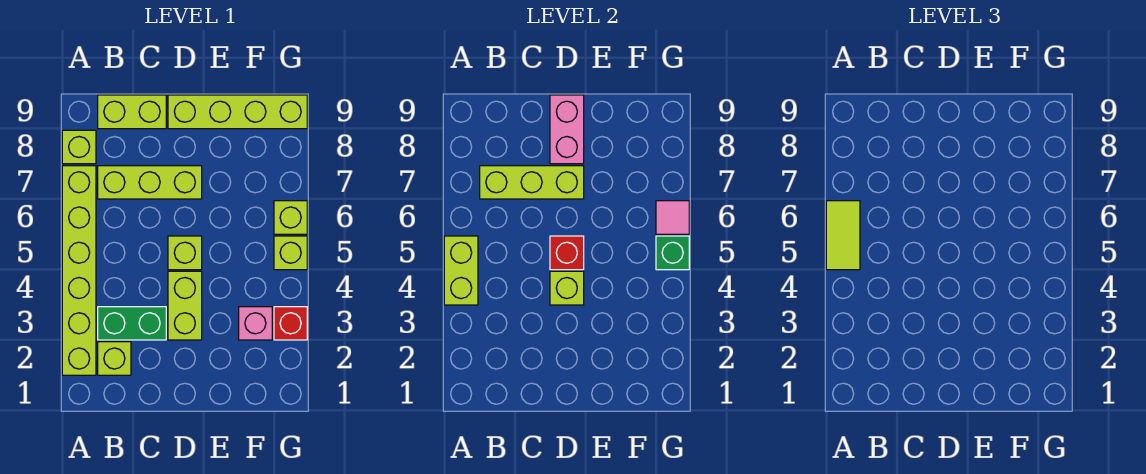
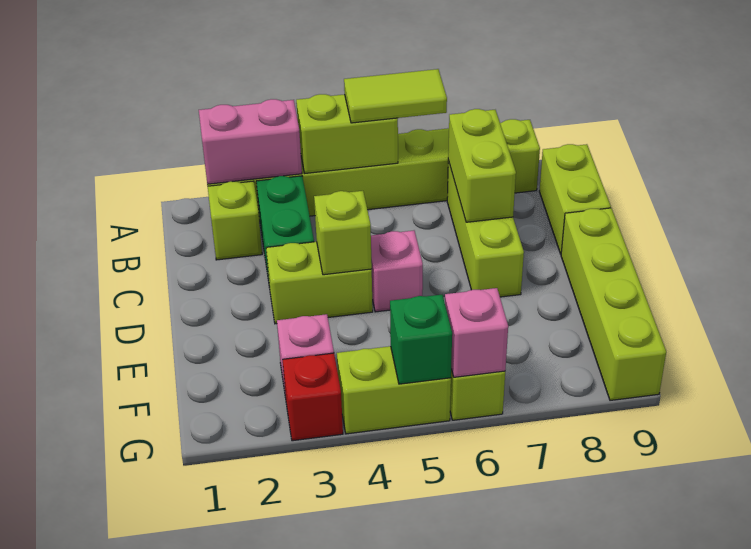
lime 1x3 brick [480,166,584,199] -> lime 1x2 brick [448,109,516,222]
lime 1x1 brick [168,236,202,270] -> pink 1x1 brick [371,231,423,312]
red 1x1 brick [550,236,584,270] -> none
pink 1x2 brick [550,95,584,164] -> pink 1x2 brick moved to [199,99,302,184]
lime 1x1 brick [274,236,307,270] -> lime 1x2 brick [337,346,451,434]
pink 1x1 tile [656,201,689,234] -> pink 1x1 brick [445,288,508,377]

